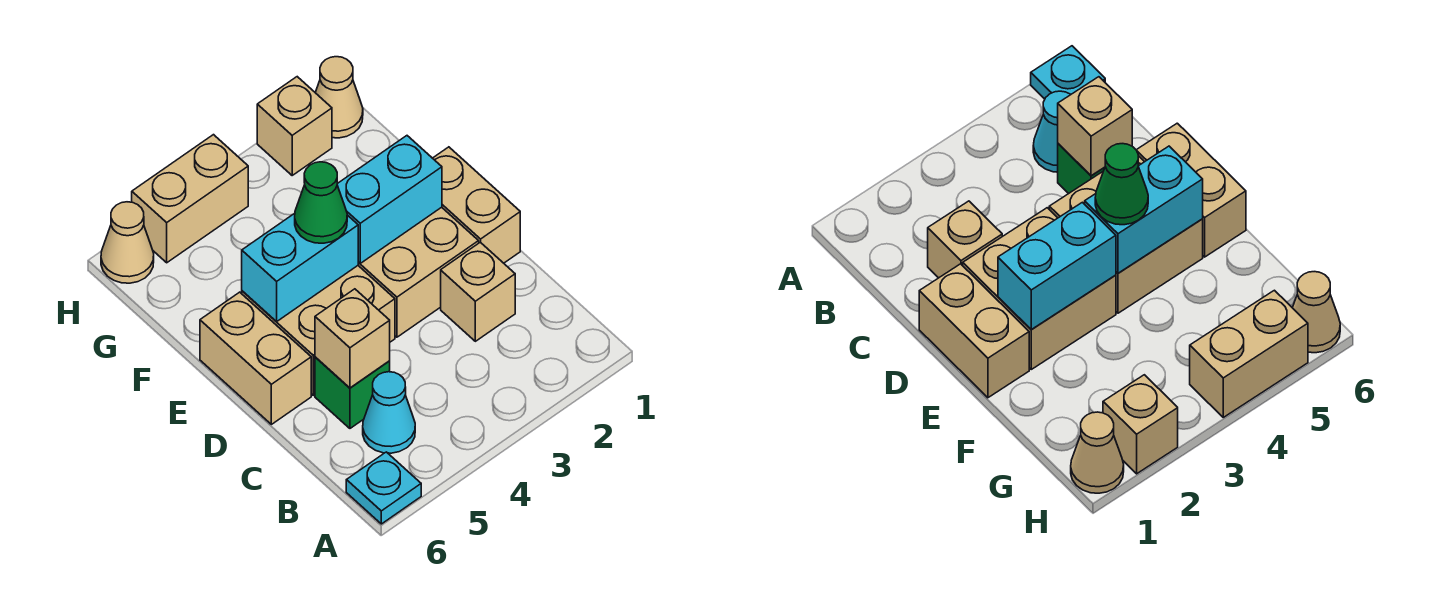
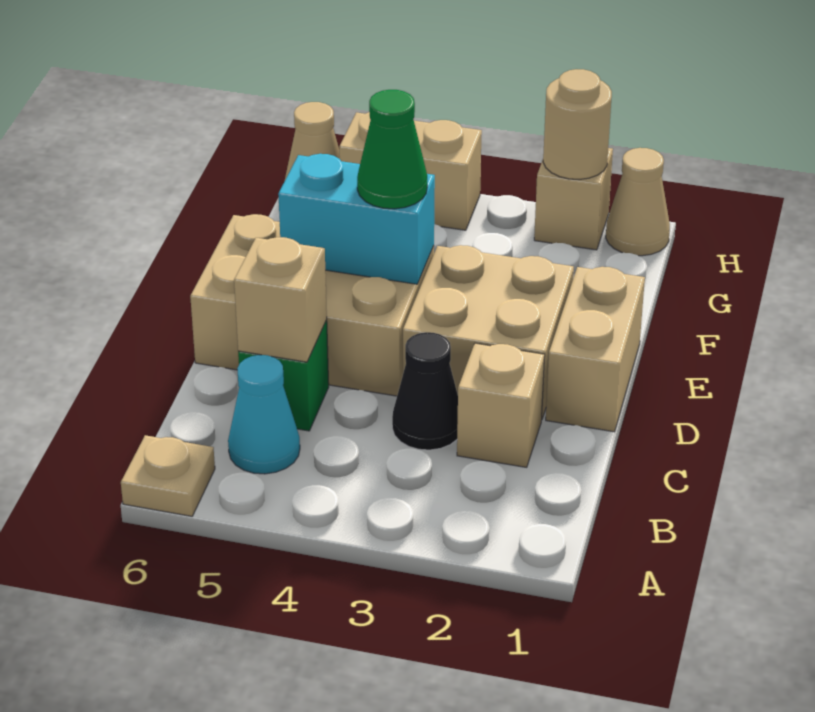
cyan 1x1 plate [346,452,421,524] -> tan 1x1 plate [121,435,215,516]
none -> black 1x1 cone [392,332,458,450]
cyan 1x2 brick [337,136,442,263] -> none
none -> tan 1x1 round brick [543,69,612,179]

